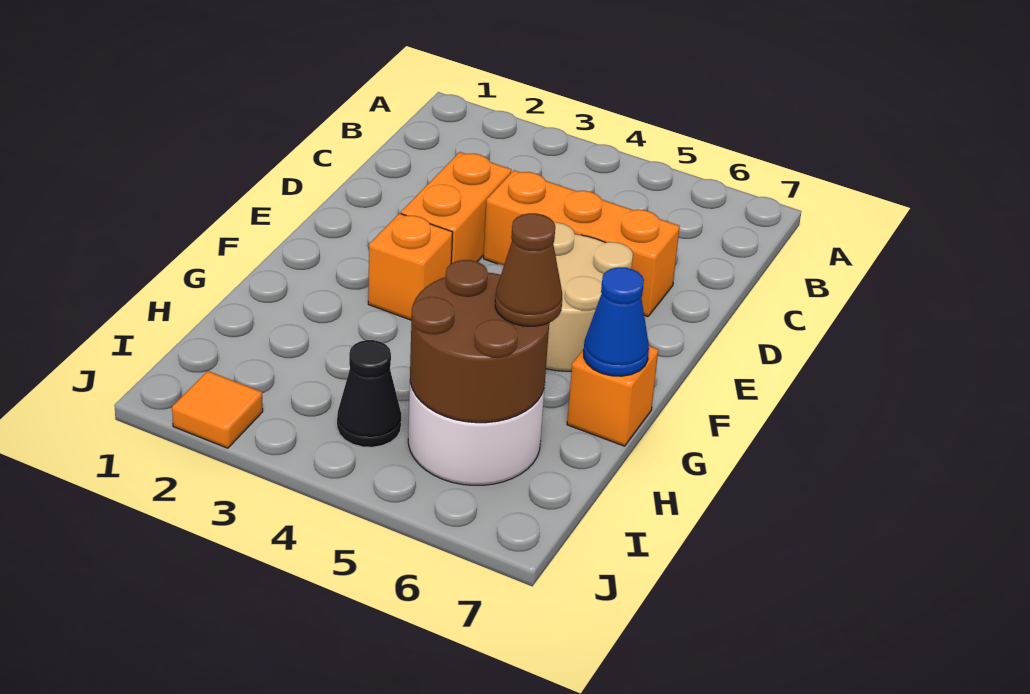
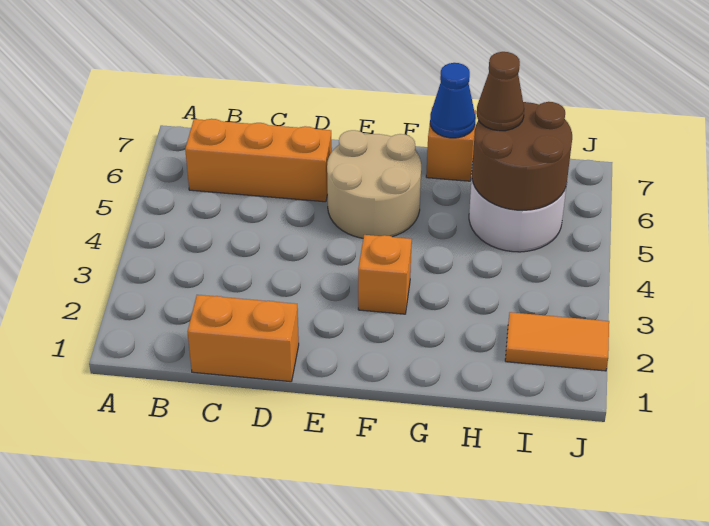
orange 1x2 brick [401,152,511,263] -> orange 1x2 brick moved to [188,295,299,382]
orange 1x3 brick [484,170,680,317] -> orange 1x3 brick turned to [185,119,332,202]
black 1x1 cone [337,340,401,447] -> none
orange 1x1 tile [172,371,263,448] -> orange 1x2 tile [505,312,609,371]

